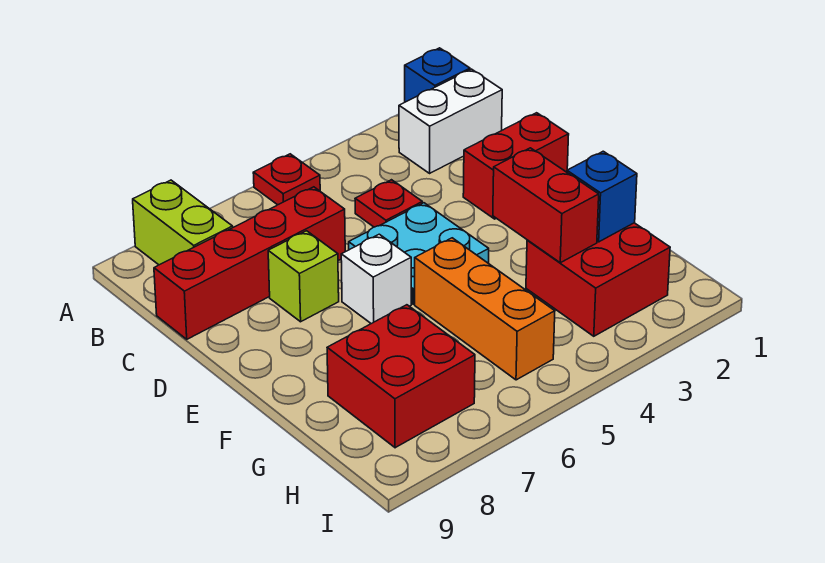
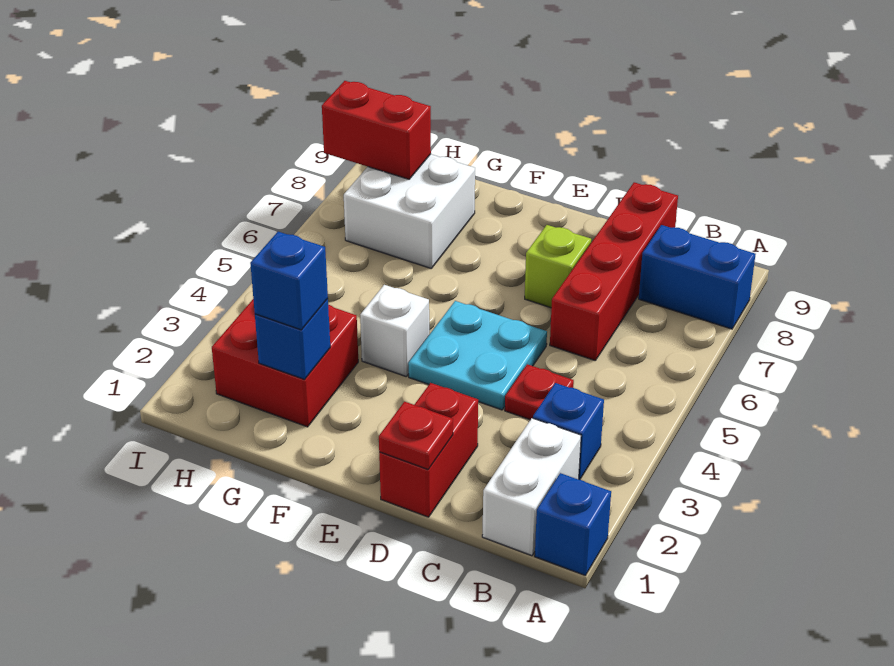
red 1x1 plate [253,154,320,205] -> red 1x1 plate moved to [379,402,453,469]
lime 1x2 brick [133,180,233,265] -> blue 1x2 brick [639,225,756,329]
none -> blue 1x1 brick [533,383,604,479]
white 1x1 brick [341,234,411,324] -> white 1x1 brick moved to [360,285,429,376]
red 1x2 brick [493,148,599,263] -> red 1x2 brick moved to [322,81,431,179]
orange 1x3 brick [415,238,555,380] -> none
none -> blue 1x1 brick [250,232,328,330]
red 2x2 brick [327,305,475,448] -> white 2x2 brick [344,154,475,268]

